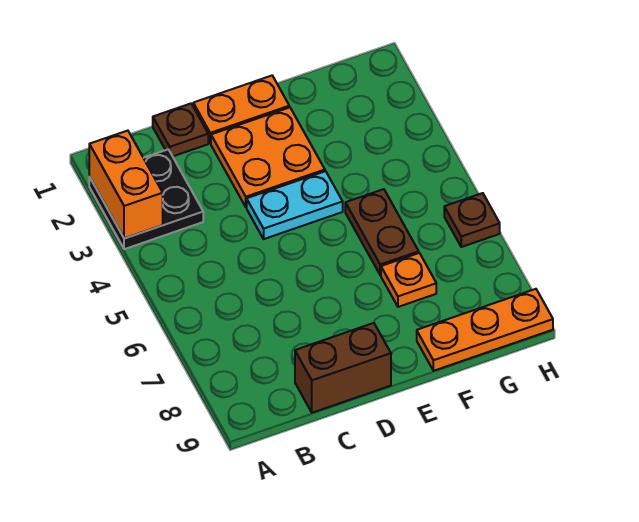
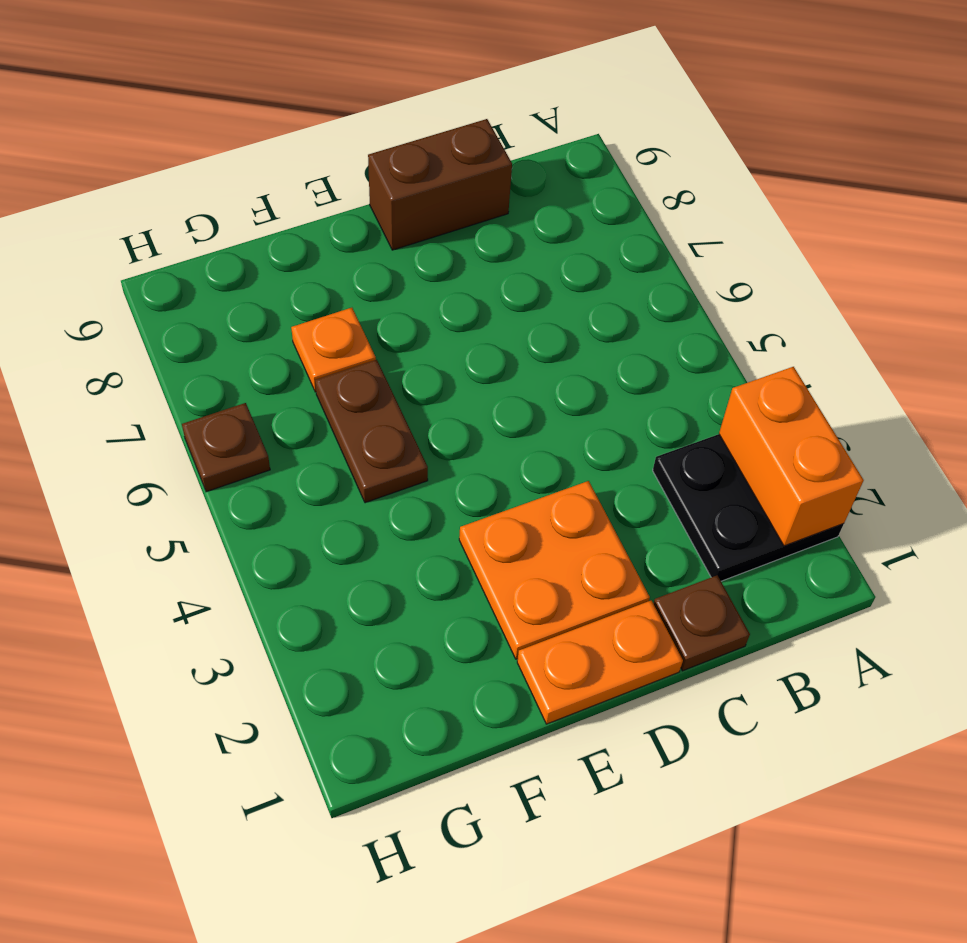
cyan 1x2 plate [247,171,343,239] -> none
orange 1x3 plate [417,289,553,371] -> none

